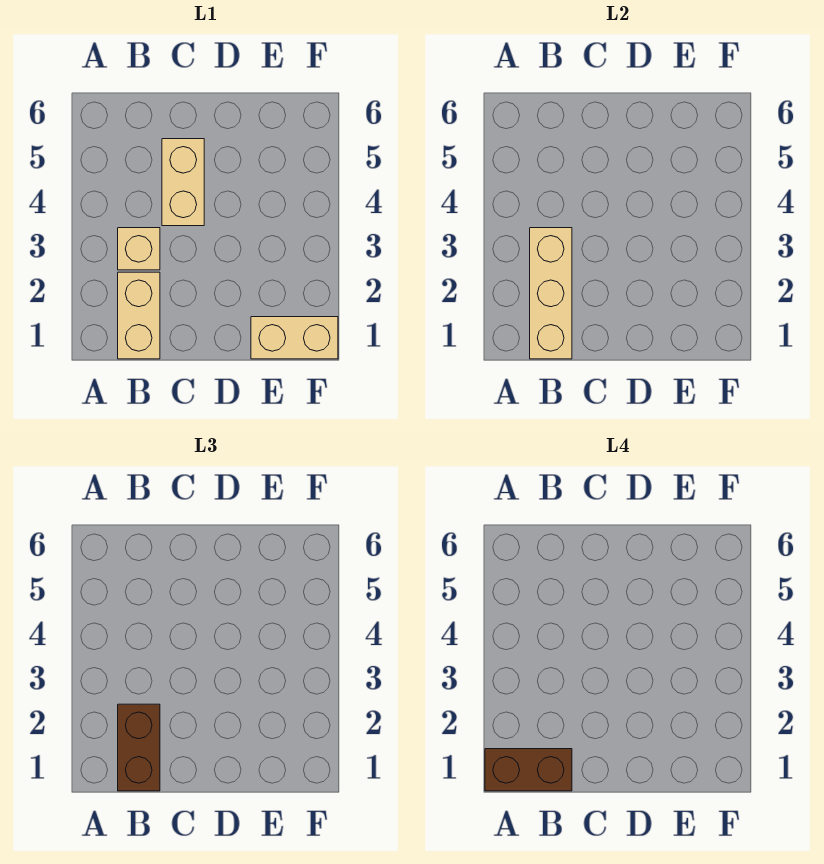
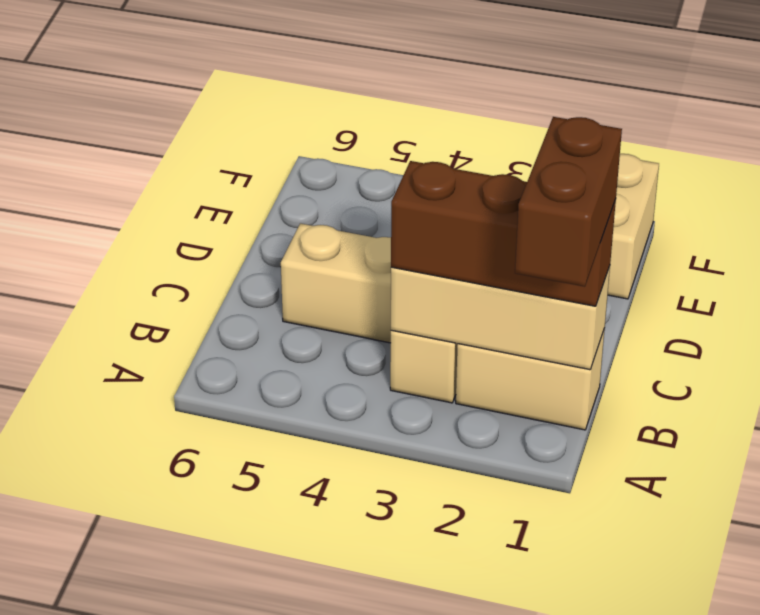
brown 1x2 brick [118,704,160,791] -> brown 1x3 brick [391,161,616,306]

